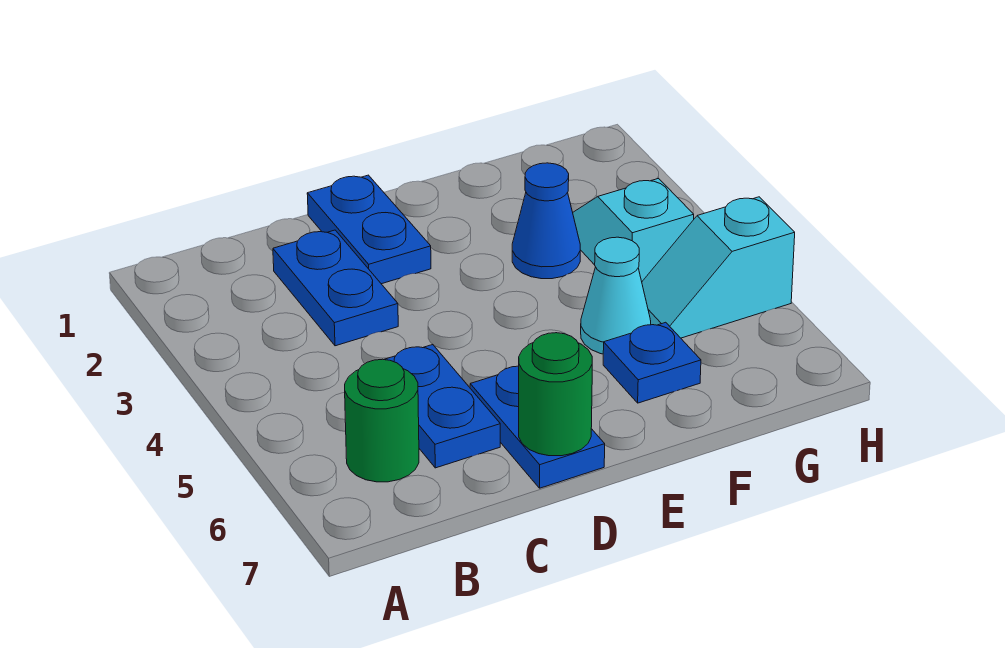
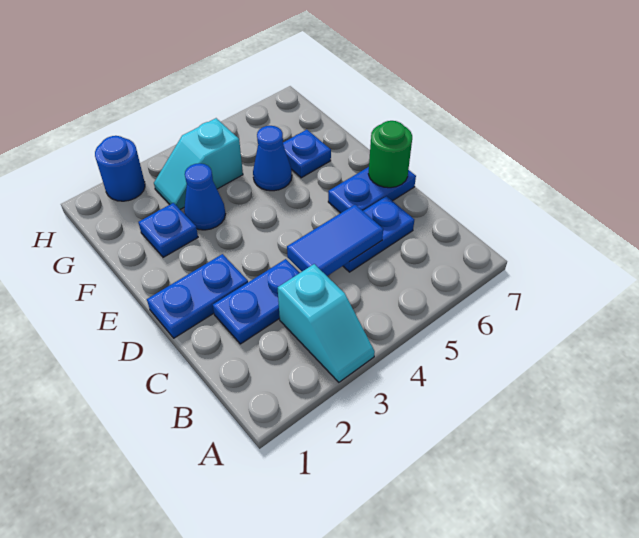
green 1x1 round brick [345,359,419,482] -> none
none -> blue 1x2 tile [287,205,383,276]
none -> blue 1x1 plate [138,203,198,257]
cyan 1x1 cone [581,237,651,354] -> blue 1x1 cone [253,126,292,191]
cyan 1x2 slope [642,197,795,338] -> cyan 1x2 slope moved to [278,264,375,382]
none -> blue 1x1 round brick [95,136,145,201]

